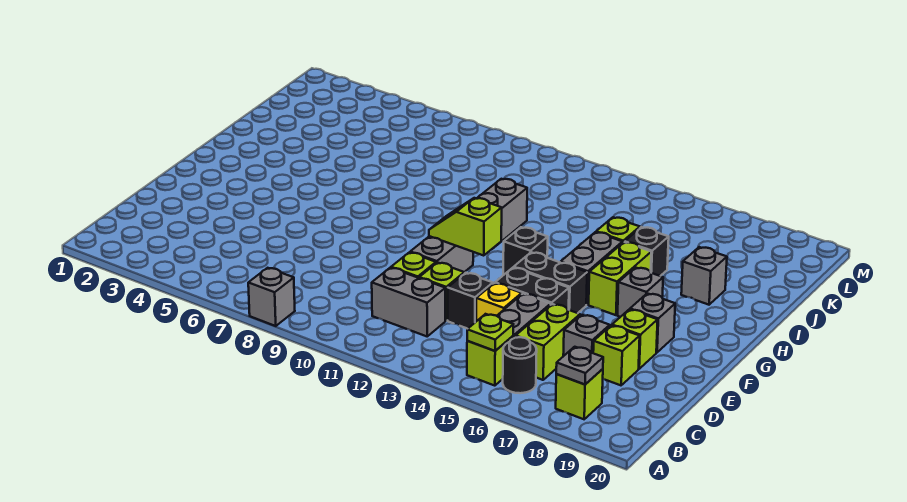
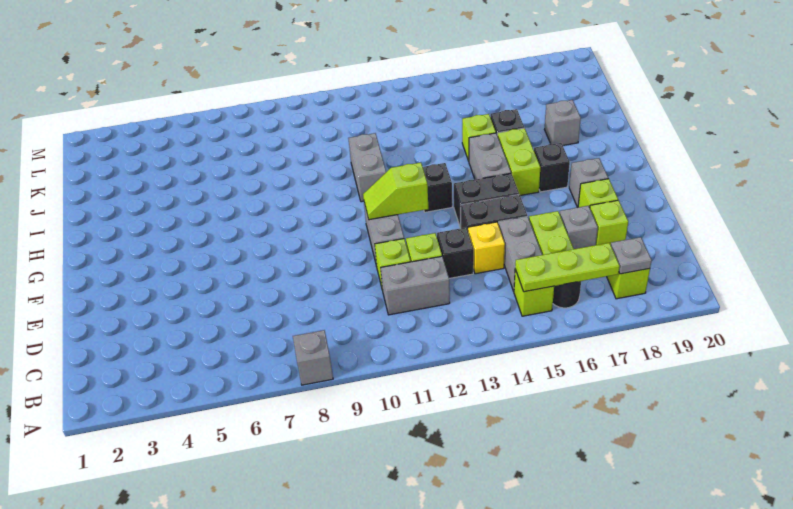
lime 1x1 plate [467,314,513,351] -> lime 1x3 plate [515,243,620,292]
grey 1x1 brick [618,268,663,317] -> black 1x1 brick [534,143,570,192]

